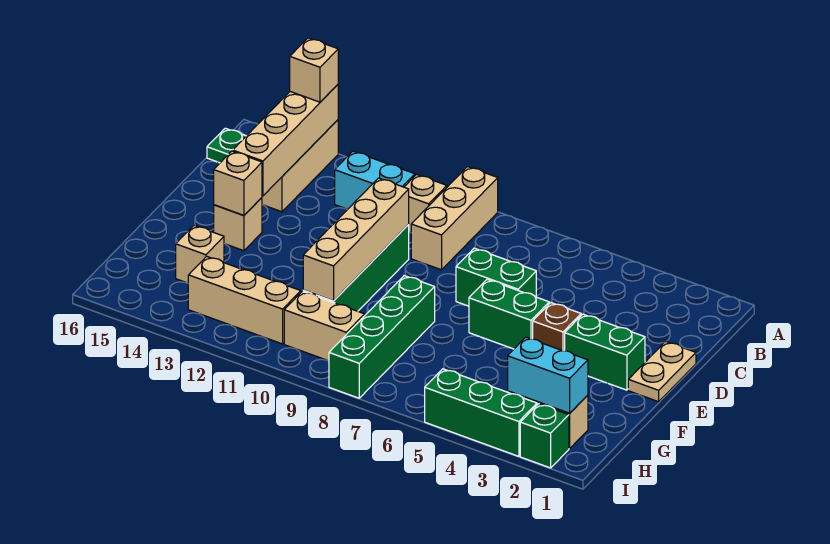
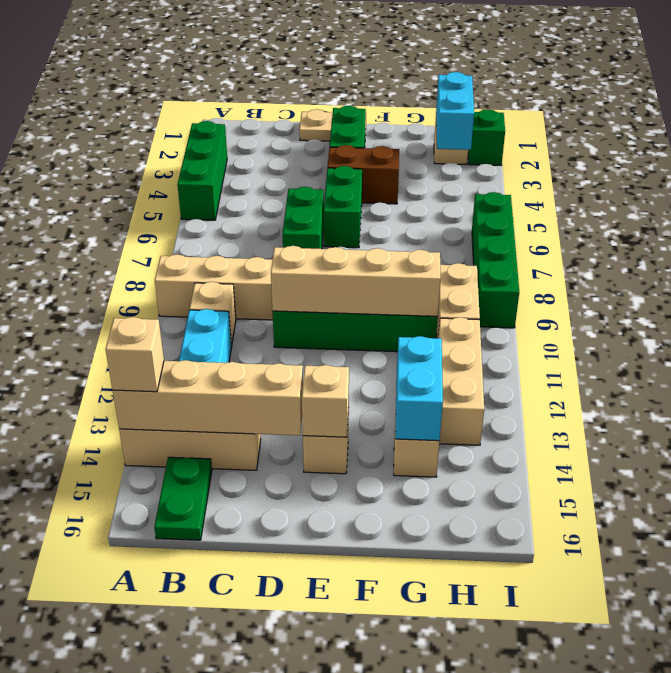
brown 1x1 brick [533,303,581,351] -> brown 1x2 brick [328,145,399,204]
green 1x4 brick [329,276,435,398] -> green 1x4 brick turned to [472,192,519,328]
none -> cyan 1x2 brick [395,336,443,441]
green 1x3 brick [425,369,537,456] -> green 1x3 brick moved to [178,121,227,220]

